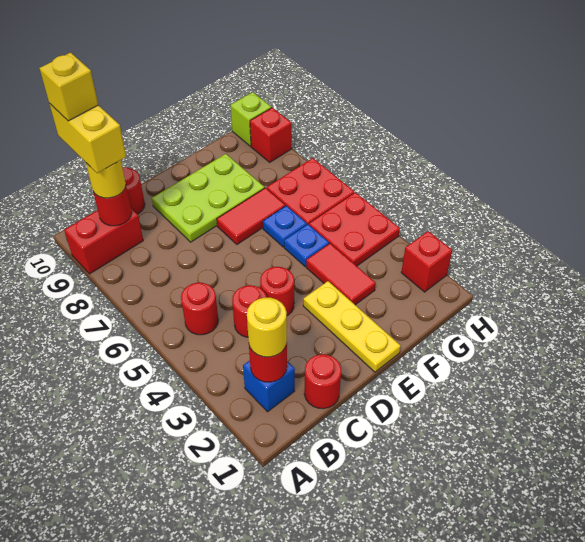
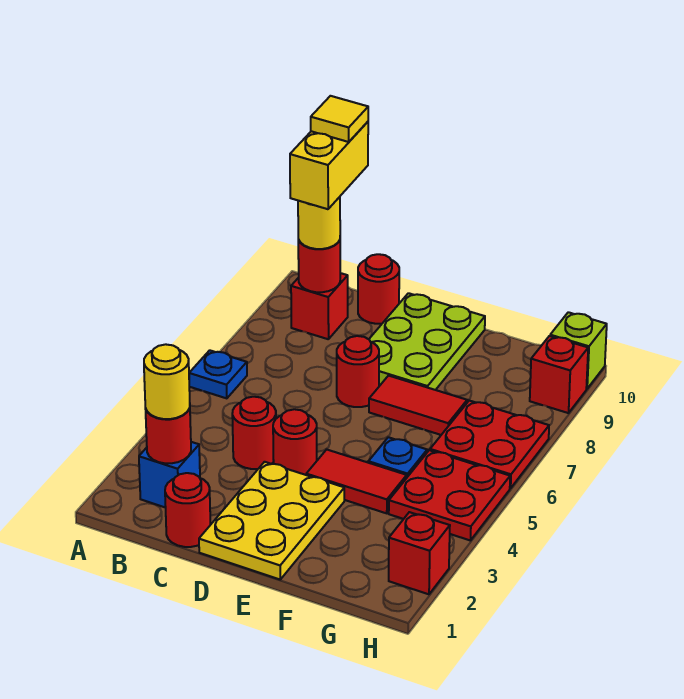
red 1x2 brick [64,208,143,274] -> red 1x1 brick [291,273,348,339]
red 1x1 round brick [181,283,218,335] -> red 1x1 round brick moved to [337,336,379,407]
yellow 1x1 brick [39,53,98,121] -> yellow 1x1 tile [311,96,368,142]
lime 2x3 plate [152,154,265,242] -> lime 2x3 plate turned to [369,293,485,390]
yellow 1x3 plate [303,281,401,372] -> yellow 2x3 plate [199,462,344,579]
red 1x2 tile [306,244,376,305] -> red 1x2 tile turned to [306,450,407,513]
blue 1x1 plate [263,206,307,247] -> blue 1x1 plate moved to [189,350,247,398]

